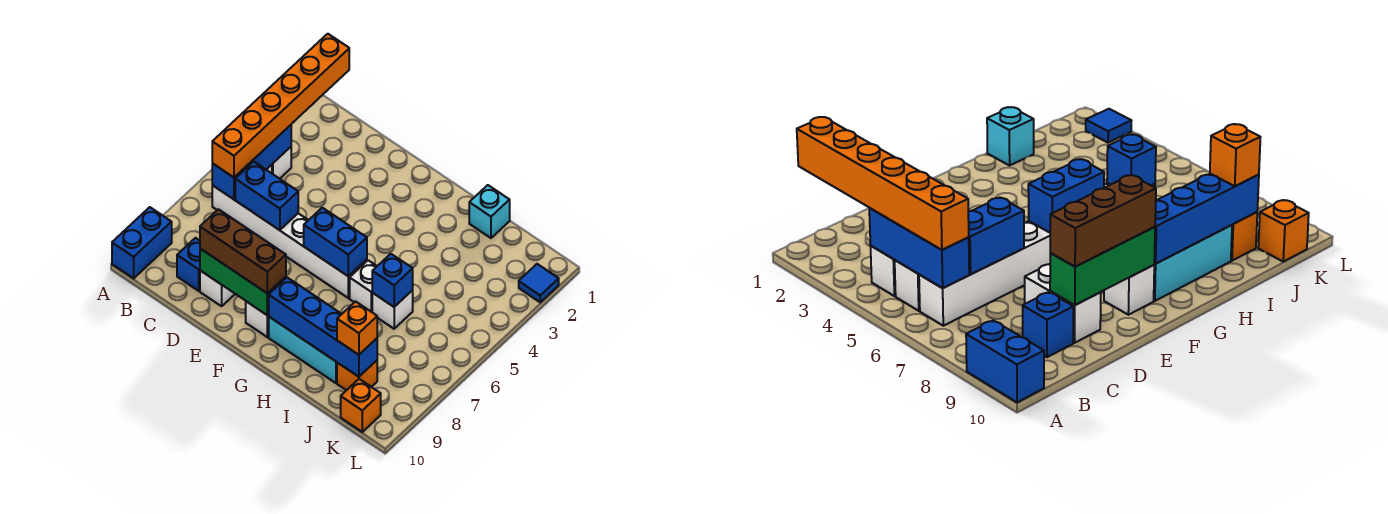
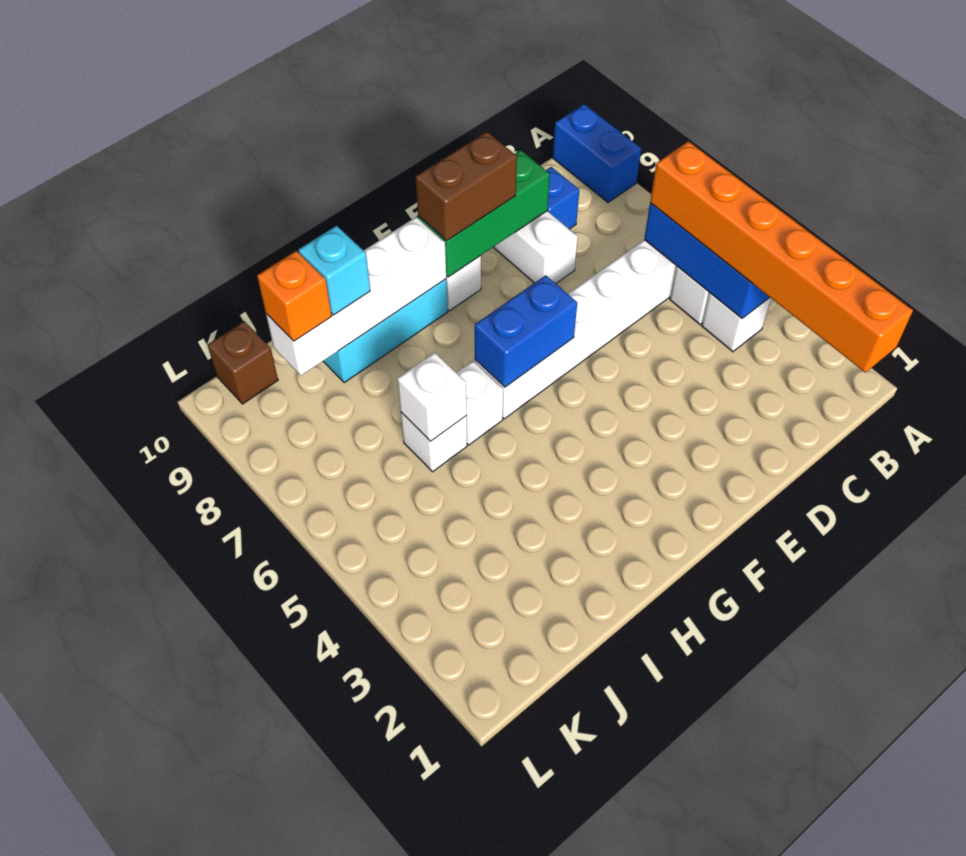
blue 1x2 brick [235,161,298,230] -> none
brown 1x3 brick [200,209,286,293] -> brown 1x2 brick [416,132,517,241]
blue 1x4 brick [268,278,377,377] -> white 1x4 brick [266,217,446,376]
cyan 1x1 brick [469,185,510,238] -> cyan 1x1 brick moved to [298,226,370,315]
blue 1x1 brick [372,254,413,307] -> white 1x1 brick [397,352,467,441]
orange 1x1 brick [337,360,377,390] -> none
orange 1x1 brick [341,379,381,432] -> brown 1x1 brick [208,321,278,404]
blue 1x1 tile [519,264,559,302] -> none

